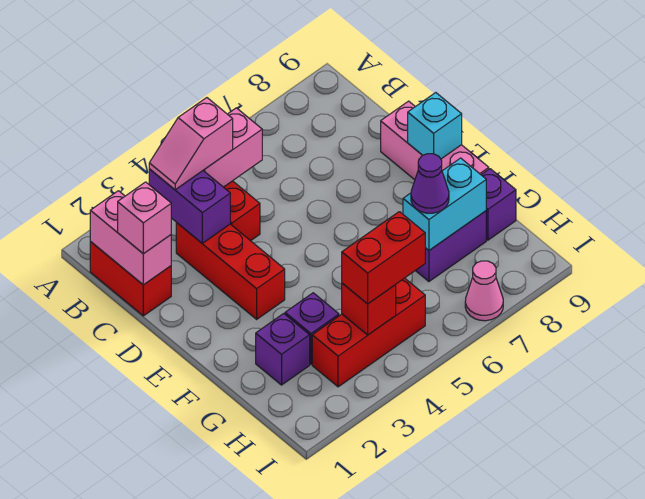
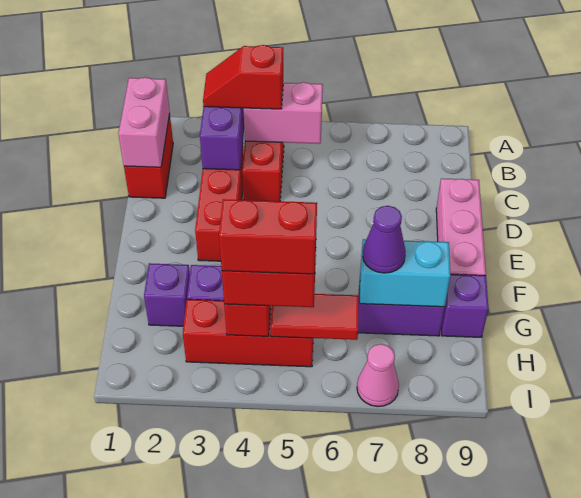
pink 1x2 slope [149,98,233,190] -> red 1x2 slope [203,45,283,109]
pink 1x1 brick [118,182,171,254] -> none
cyan 1x1 brick [408,93,462,159] -> none
none -> red 1x2 brick [219,199,317,274]
none -> red 1x2 tile [271,294,359,340]

